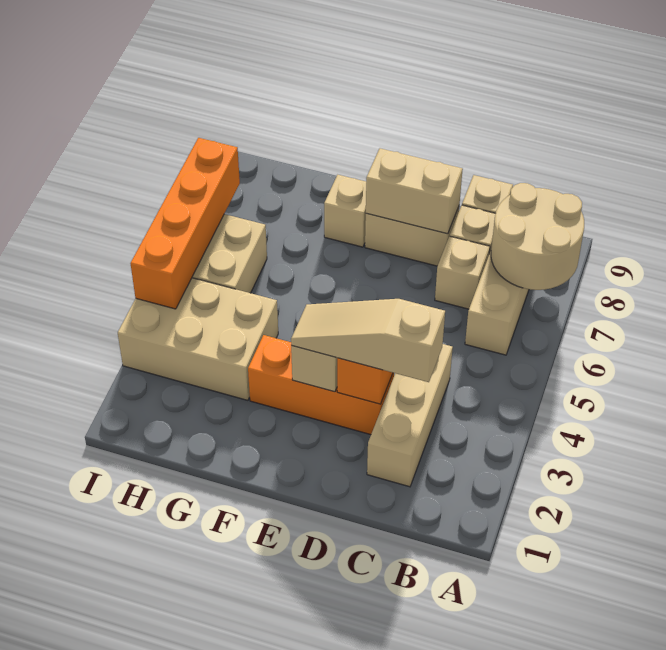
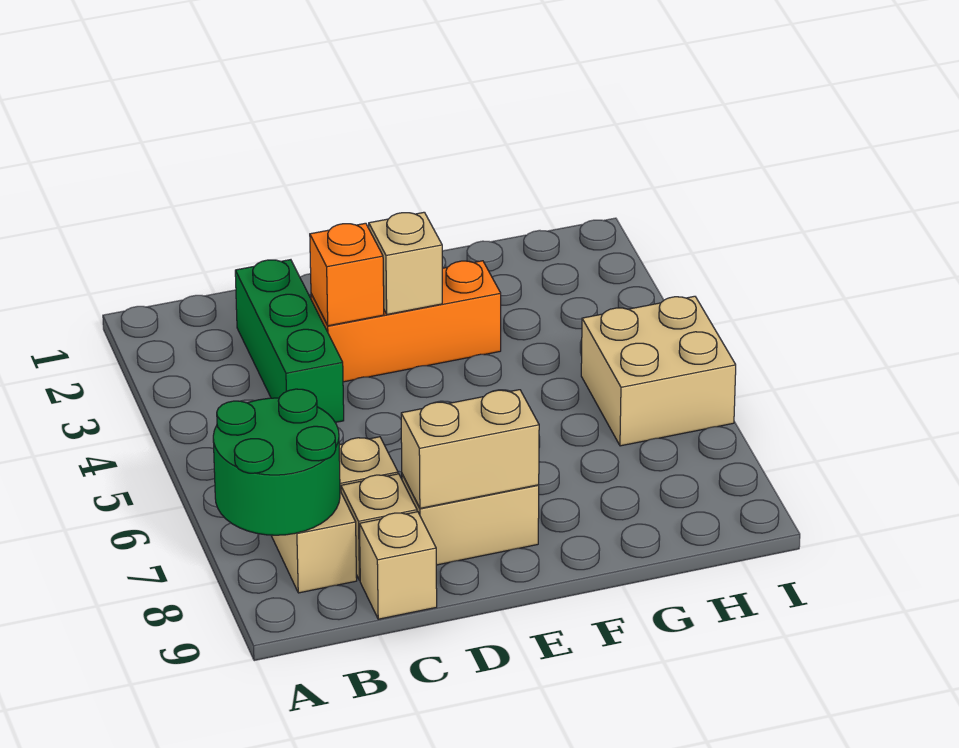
tan 2x2 round brick [491,183,584,290] -> green 2x2 round brick [213,389,340,535]
tan 1x3 brick [367,344,453,487] -> green 1x3 brick [235,260,344,422]
tan 1x3 slope [291,299,445,382] -> none
tan 1x1 brick [324,175,366,247] -> none
tan 2x3 brick [118,278,278,400] -> none
orange 1x4 brick [130,138,240,309] -> none

